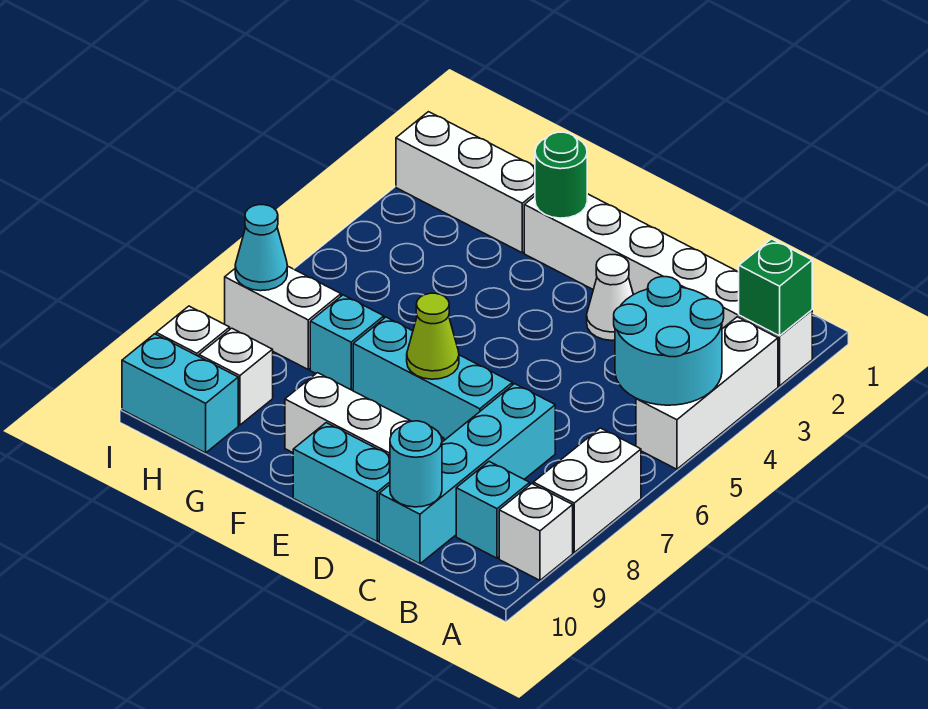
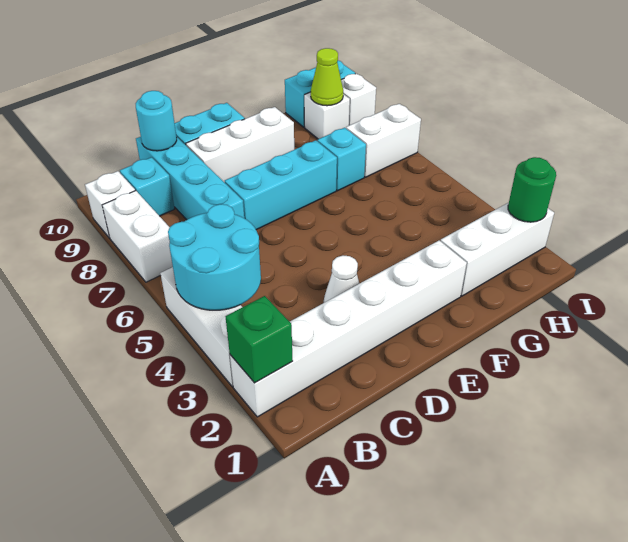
lime 1x1 cone [407,293,459,379] -> lime 1x1 cone moved to [311,48,343,106]
green 1x1 round brick [535,132,587,218] -> green 1x1 round brick moved to [508,157,556,222]
cyan 1x1 cone [235,205,287,291] -> none

